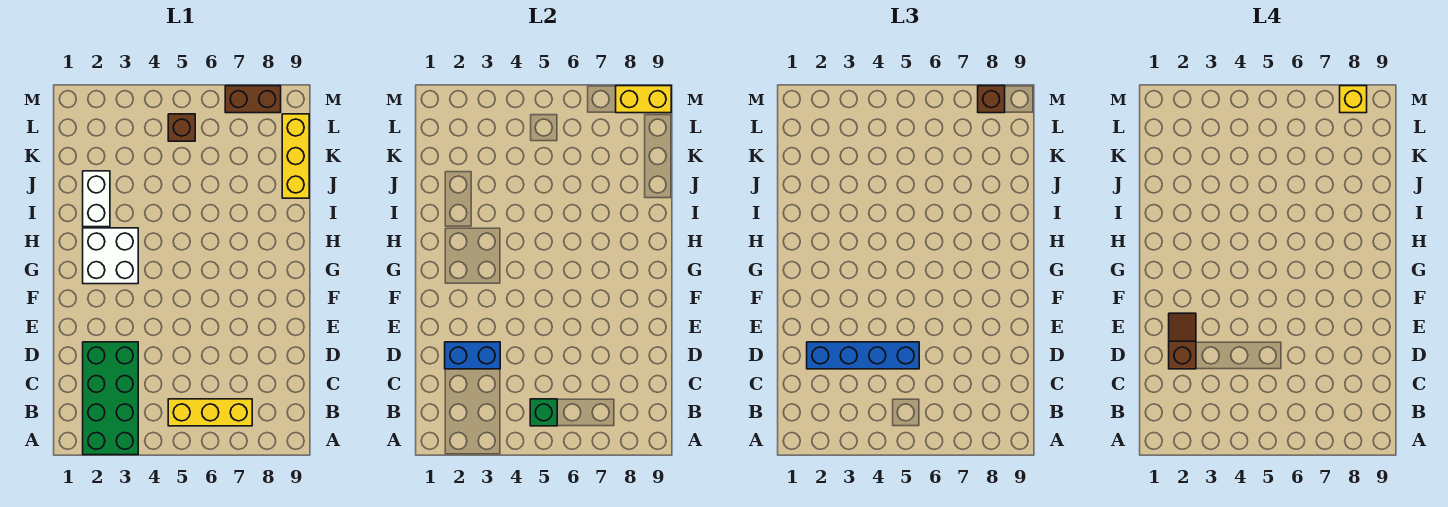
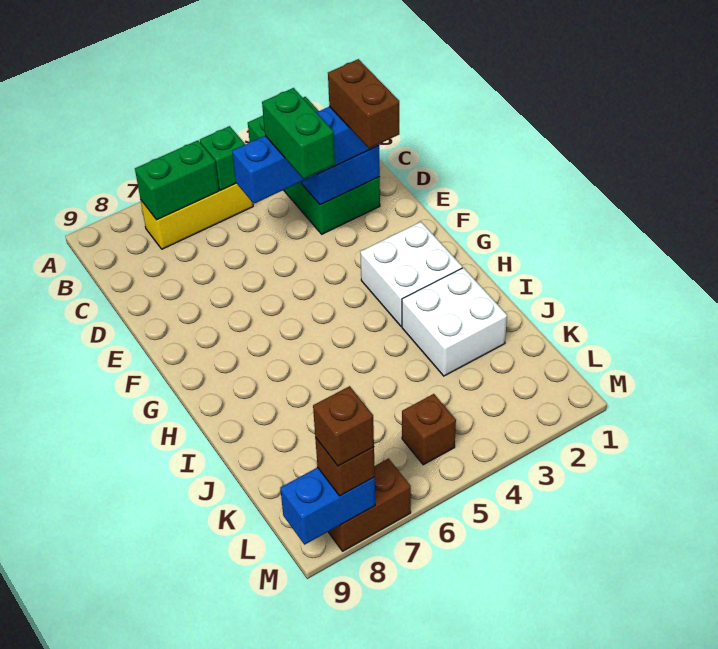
none -> green 1x2 brick [135,140,219,220]
brown 1x2 slope [1169,313,1196,369] -> brown 1x2 brick [328,59,399,149]
none -> green 1x2 brick [262,88,335,179]
white 1x2 brick [83,171,110,227] -> white 2x2 brick [402,268,507,376]
yellow 1x3 brick [282,114,309,198] -> none
yellow 1x2 brick [616,86,671,113] -> blue 1x2 brick [280,467,375,545]
yellow 1x1 brick [1340,86,1367,113] -> brown 1x1 brick [313,386,374,466]

